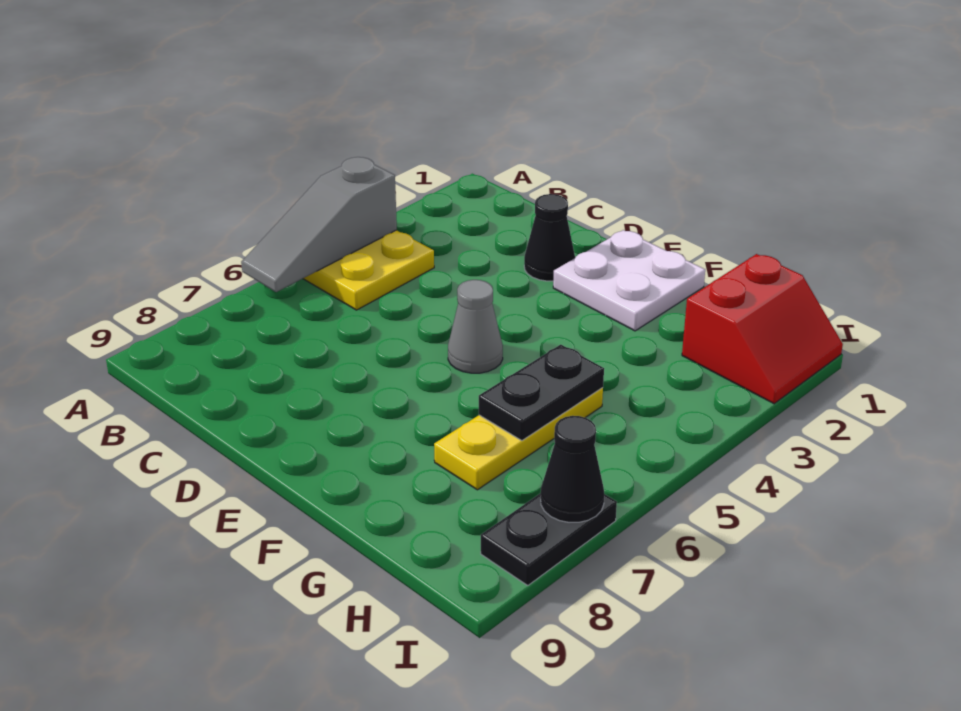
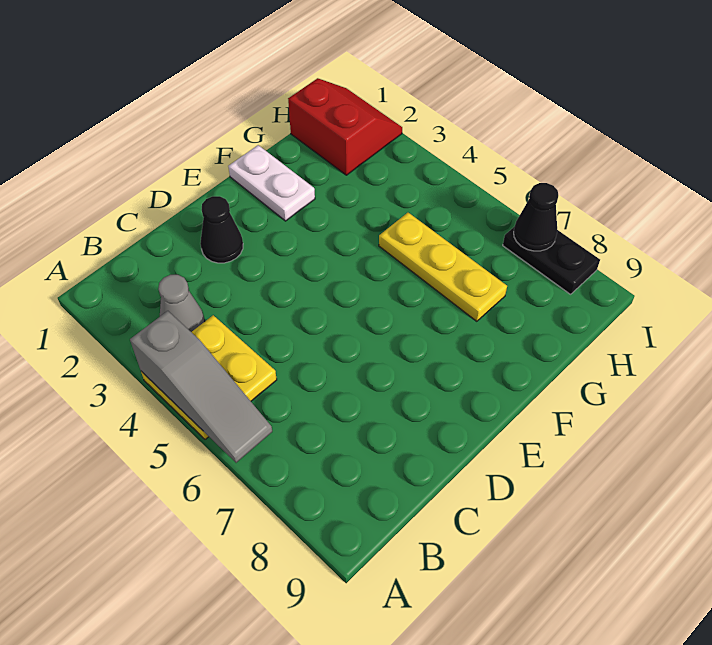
white 2x2 plate [553,230,705,331] -> white 1x2 plate [228,145,315,221]
grey 1x1 cone [448,280,503,373] -> grey 1x1 cone moved to [158,275,205,332]
black 1x2 plate [479,345,604,441] -> none

